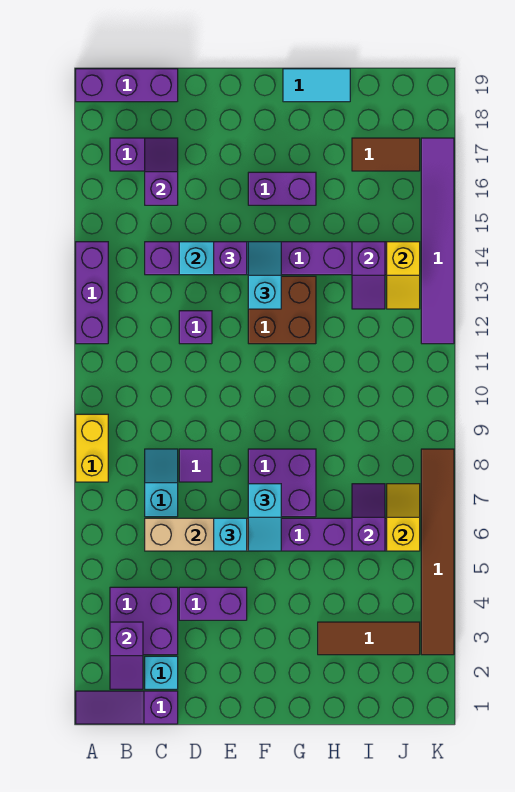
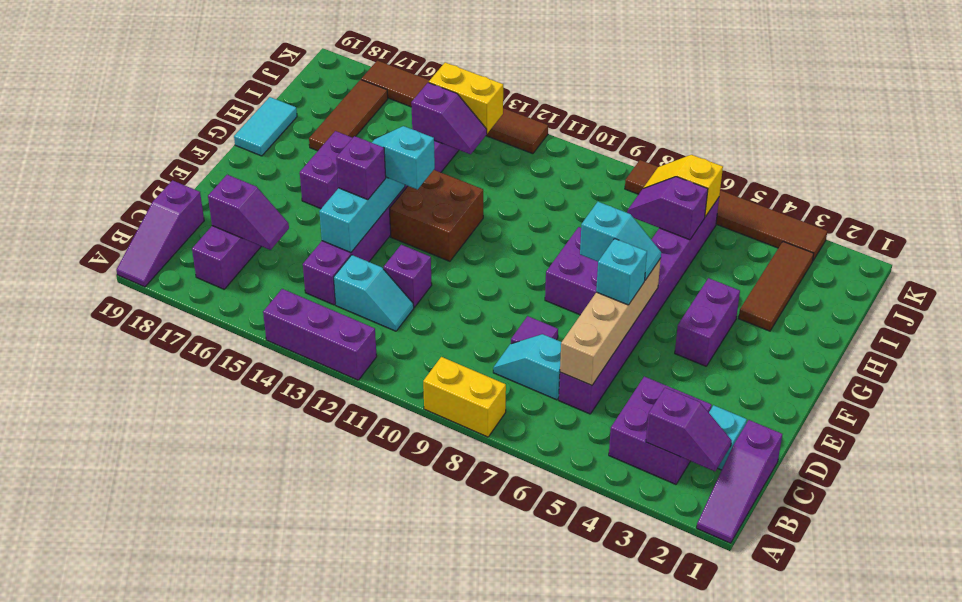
purple 1x3 brick [76,69,178,102] -> purple 1x3 slope [116,180,204,287]
none -> cyan 1x2 slope [334,255,414,331]
purple 1x2 slope [145,138,178,205] -> purple 1x2 slope turned to [208,175,289,250]
purple 1x2 brick [179,587,247,620] -> purple 1x2 brick moved to [675,278,740,366]
brown 1x2 tile [352,138,420,171] -> brown 1x3 tile [309,80,388,151]
yellow 1x2 slope [387,242,420,309] -> yellow 1x2 brick [429,62,503,133]
purple 1x6 tile [421,138,454,344] -> brown 1x6 tile [361,60,548,154]

